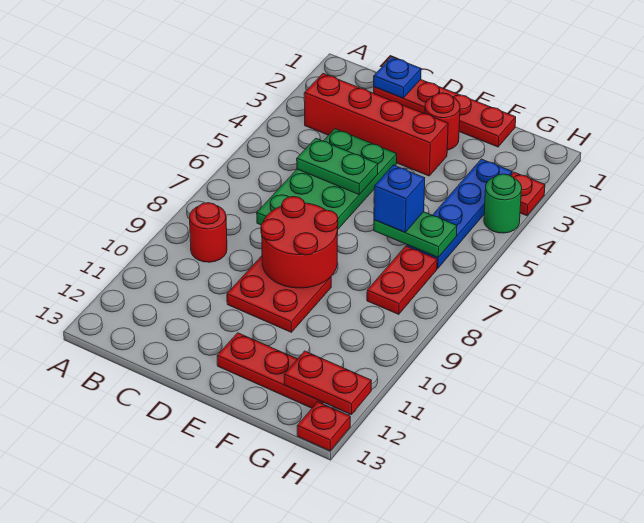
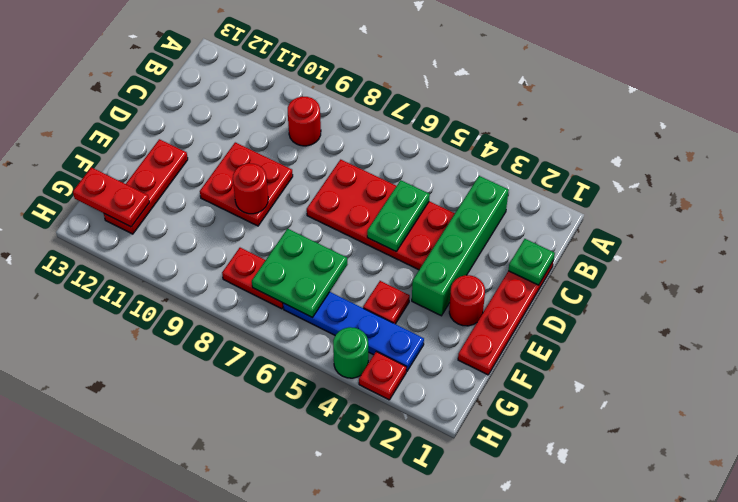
red 1x4 brick [304,74,448,176] -> green 1x4 brick [412,176,509,316]
blue 1x1 plate [374,57,421,98] -> green 1x1 plate [508,239,555,285]
green 2x4 plate [257,129,397,229] -> red 2x4 plate [307,160,455,270]
red 2x2 round brick [261,197,338,288] -> red 1x1 round brick [233,163,268,214]
green 1x2 plate [374,212,457,257] -> green 2x2 plate [252,229,347,318]
blue 1x1 brick [374,165,425,232] -> none
red 1x2 plate [284,351,371,414] -> red 1x2 plate turned to [73,167,149,227]
red 1x1 plate [297,402,350,451] -> red 1x1 plate moved to [363,281,410,324]

